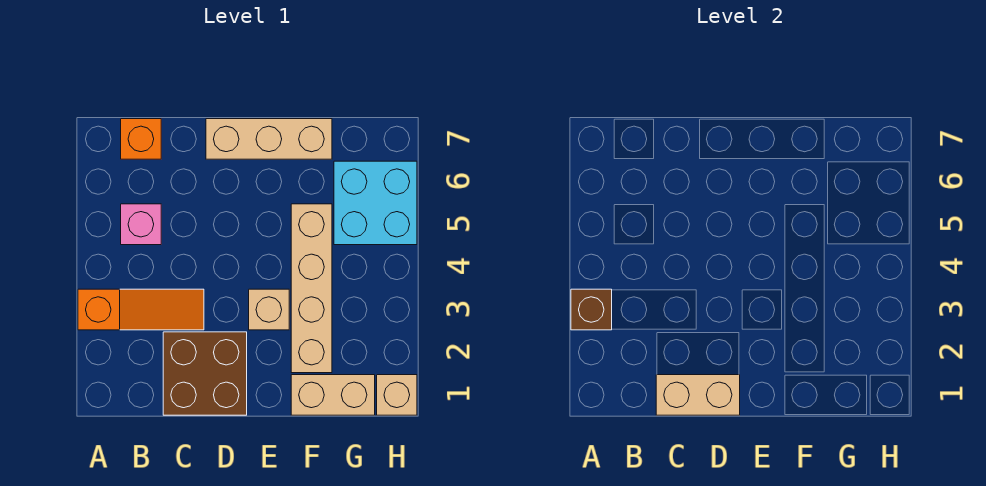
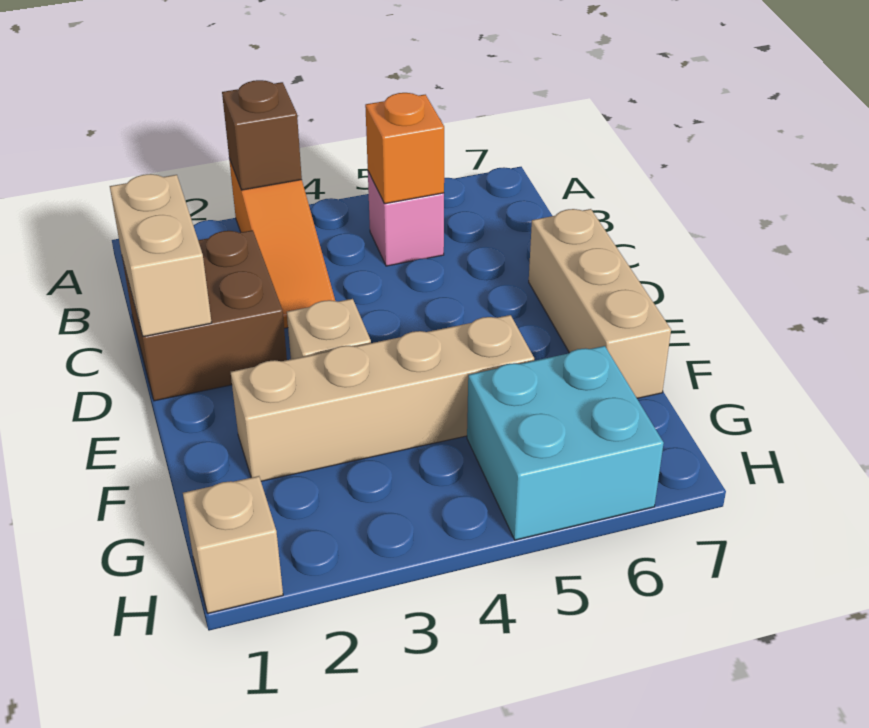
orange 1x1 brick [121,119,161,159] -> orange 1x1 brick moved to [365,93,444,204]
tan 1x2 brick [291,375,375,415] -> none

